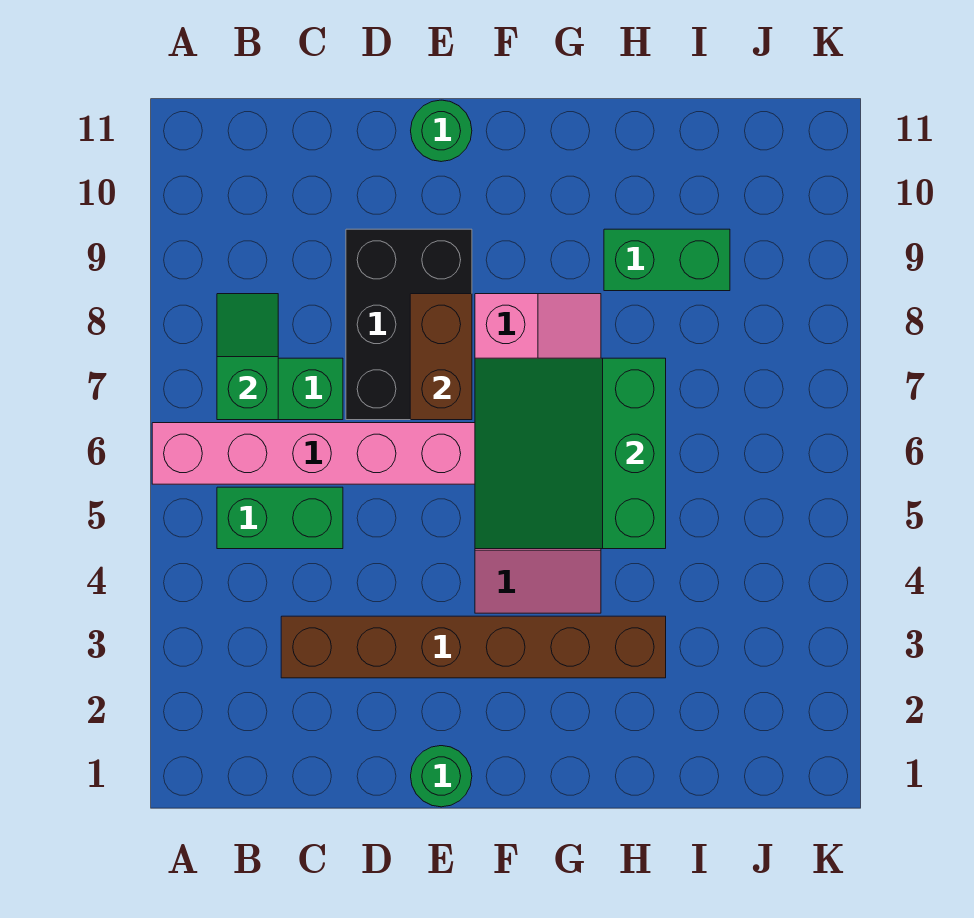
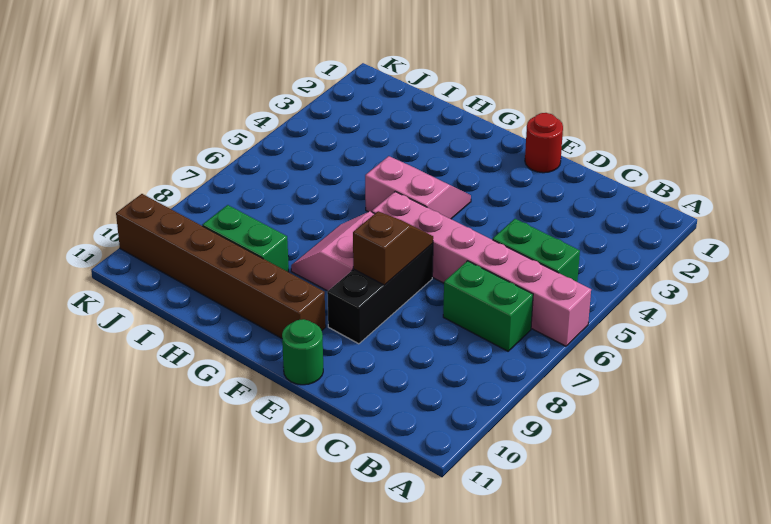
green 1x2 slope [217,294,278,420] -> none
brown 1x6 brick [281,616,666,678] -> brown 1x6 brick moved to [116,194,326,338]
black 2x3 brick [346,229,472,420] -> black 1x3 brick [327,244,433,344]
green 1x1 round brick [411,746,472,807] -> red 1x1 round brick [525,113,563,173]
brown 1x2 brick [410,294,472,420] -> brown 1x2 slope [353,211,433,285]
green 3x3 slope [475,358,666,549] -> none

